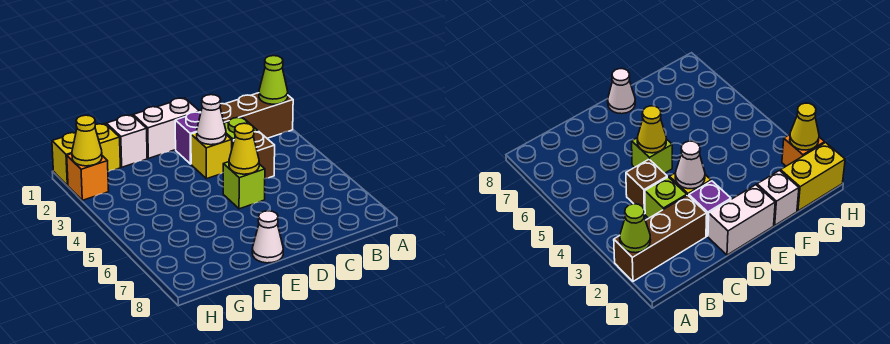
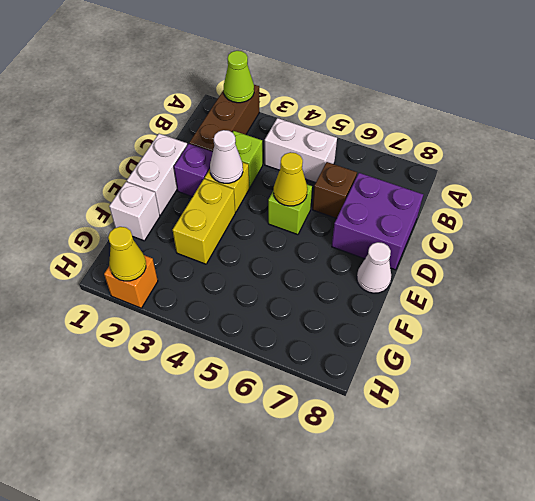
none -> white 1x2 brick [265,118,337,183]
brown 1x1 brick [253,132,275,178] -> brown 1x1 brick moved to [312,162,357,218]
none -> purple 2x2 brick [332,173,423,270]
yellow 1x2 brick [52,124,120,185] -> yellow 1x2 brick moved to [173,179,235,264]

